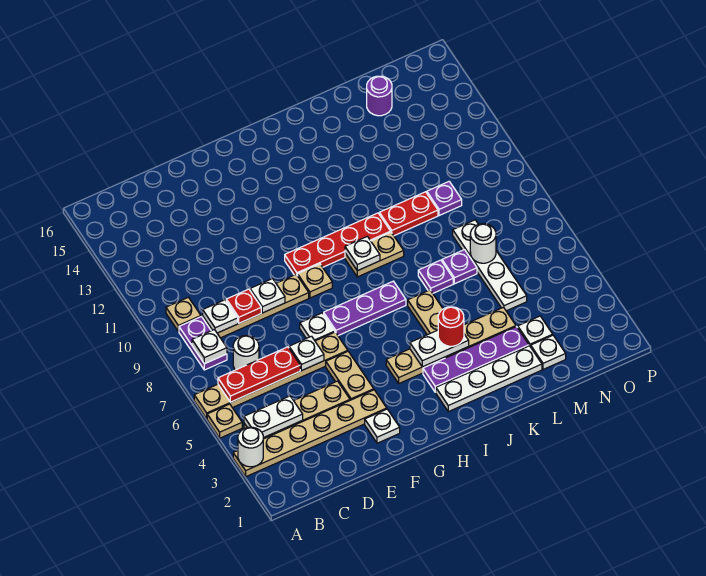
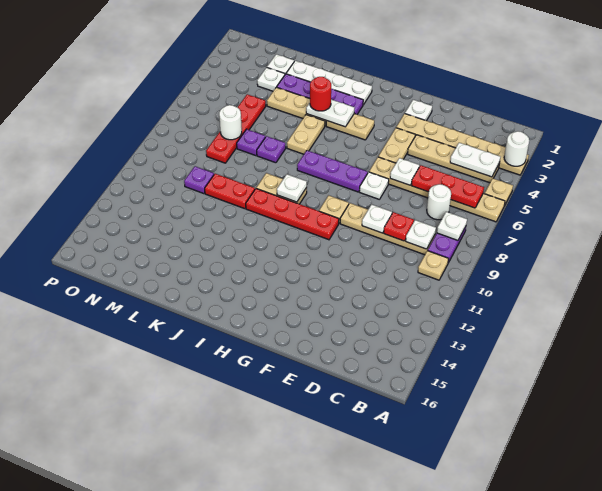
white 1x4 plate [453,220,527,311] -> red 1x4 plate [206,94,266,163]
purple 1x1 round brick [367,76,392,116] -> none

